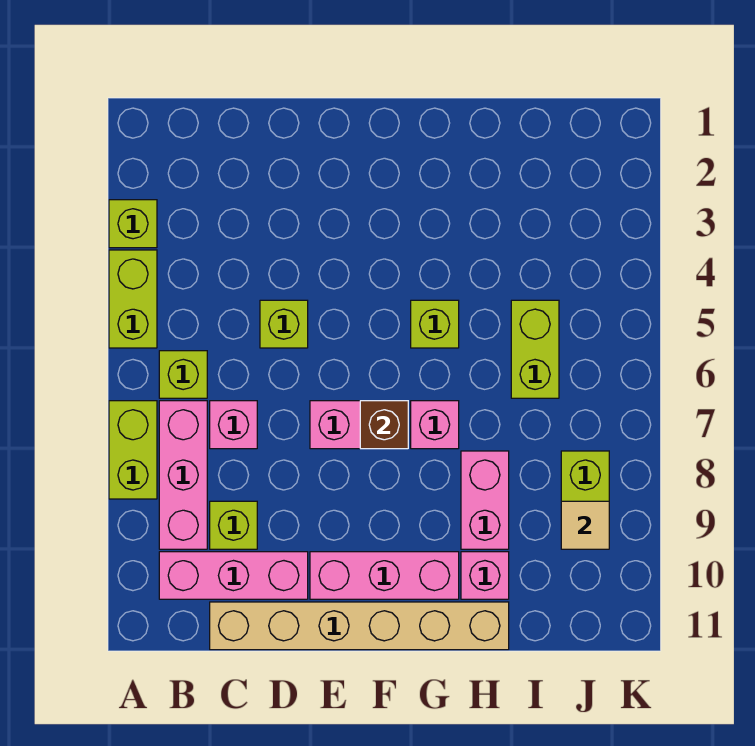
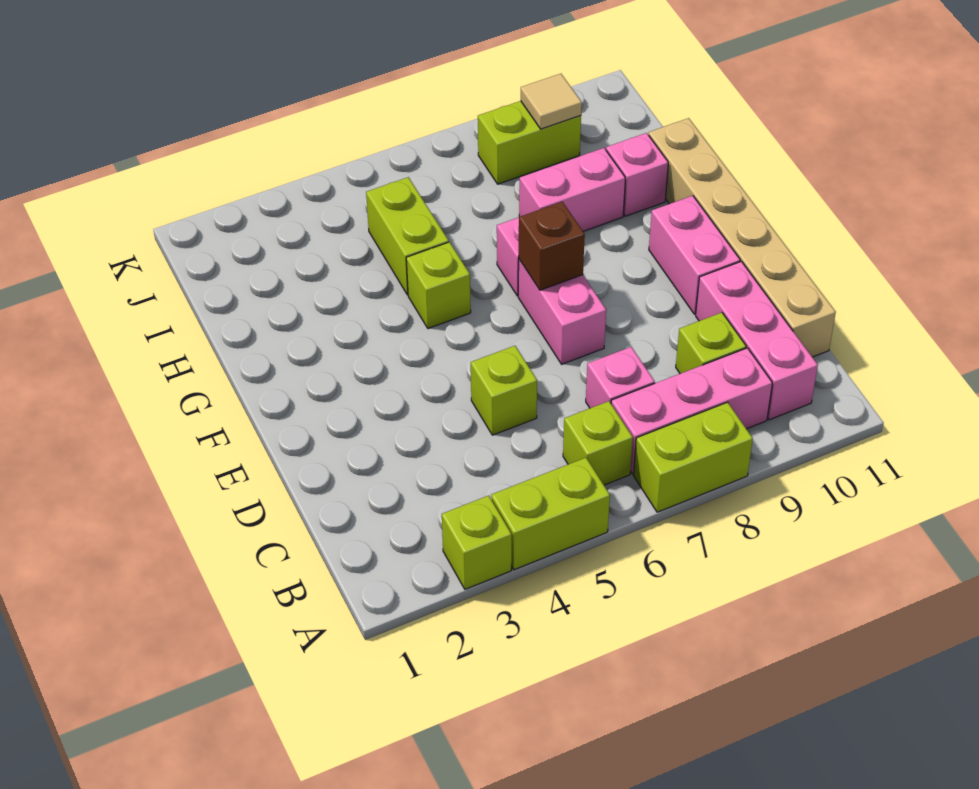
pink 1x3 brick [310,552,459,599] -> pink 1x2 brick [649,196,740,314]
lime 1x2 brick [511,300,559,398] -> lime 1x2 brick turned to [366,177,449,295]

